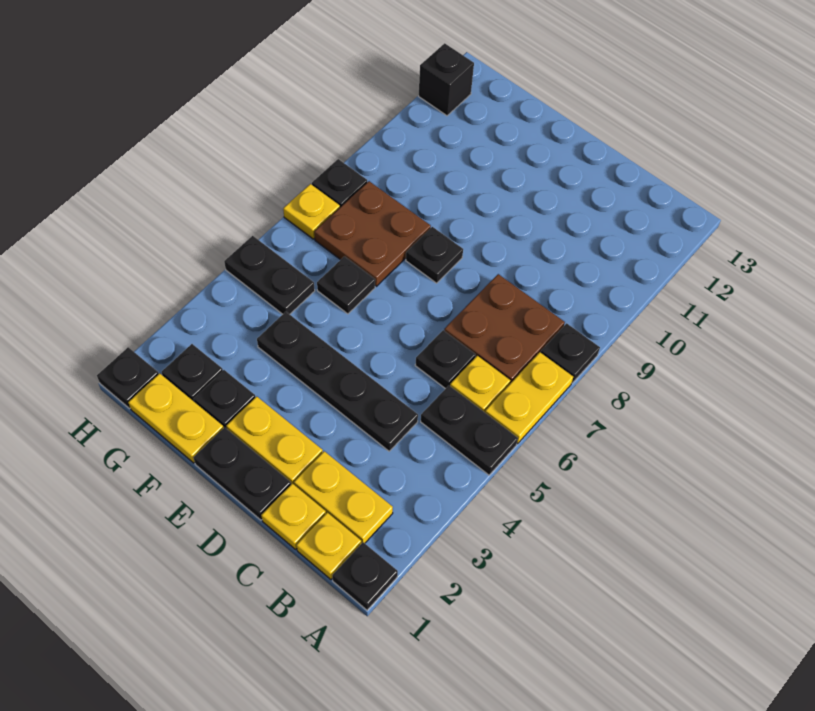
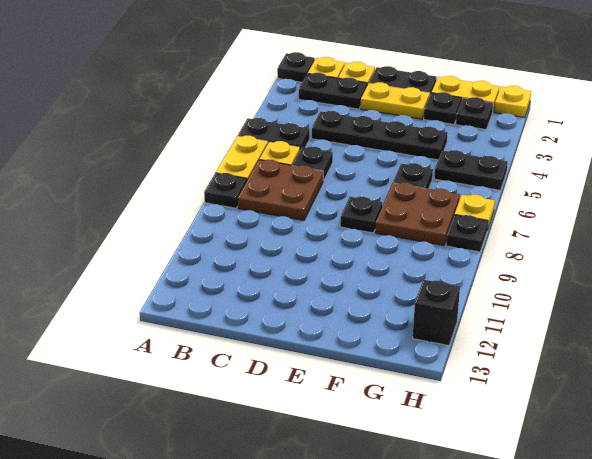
yellow 1x2 plate [294,451,393,544] -> black 1x2 plate [299,73,367,109]
black 1x1 plate [97,347,159,409] -> yellow 1x1 plate [494,86,531,118]

